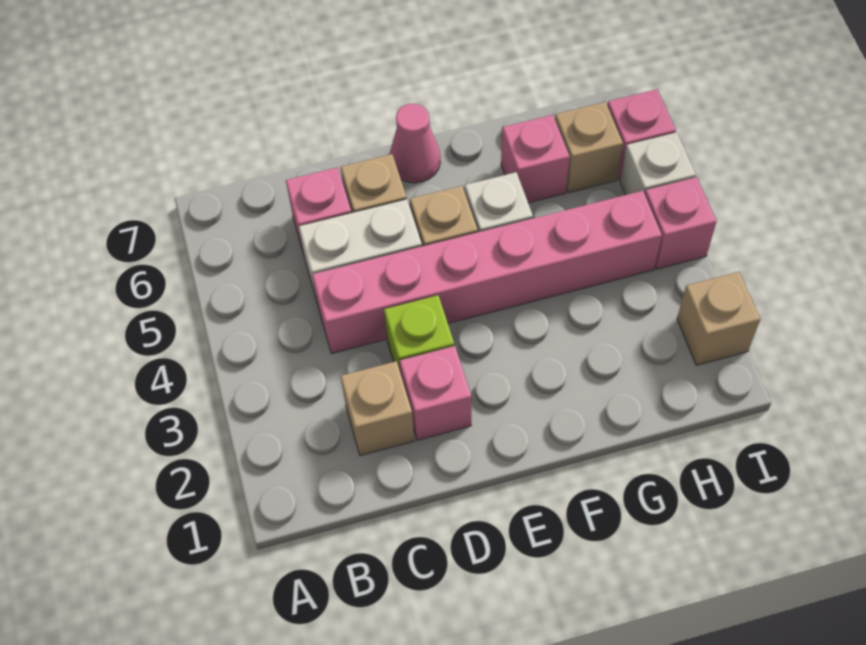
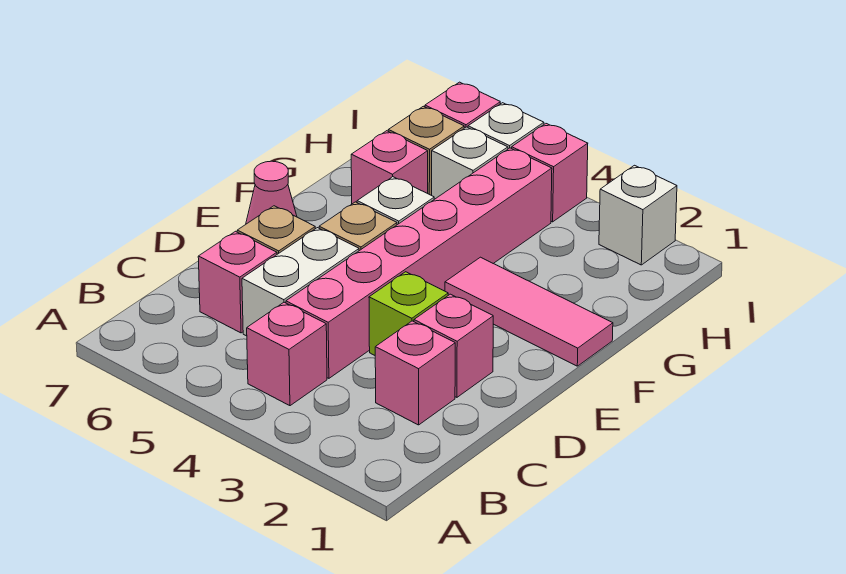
none -> pink 1x1 brick [247,302,327,406]
tan 1x1 brick [341,361,414,456] -> pink 1x1 brick [375,321,455,425]
none -> pink 1x3 tile [445,257,613,366]
none -> white 1x1 brick [432,127,508,199]
tan 1x1 brick [677,272,760,365] -> white 1x1 brick [599,165,677,265]

